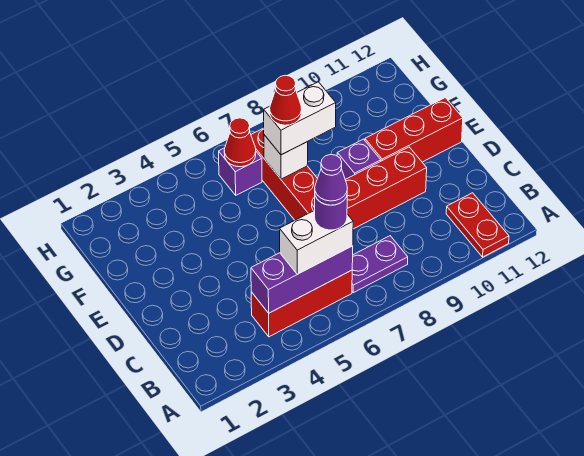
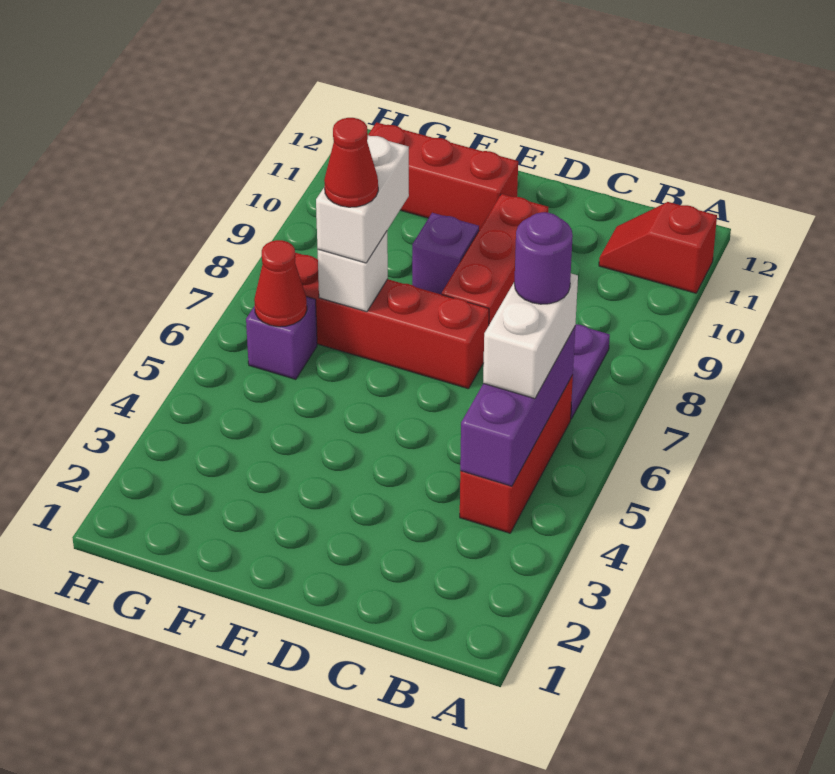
red 1x2 plate [446,193,509,257] -> red 1x2 slope [599,202,717,293]
purple 1x1 cone [315,155,347,205] -> none
red 1x3 brick [365,98,463,162] -> red 1x3 brick turned to [368,122,518,230]

